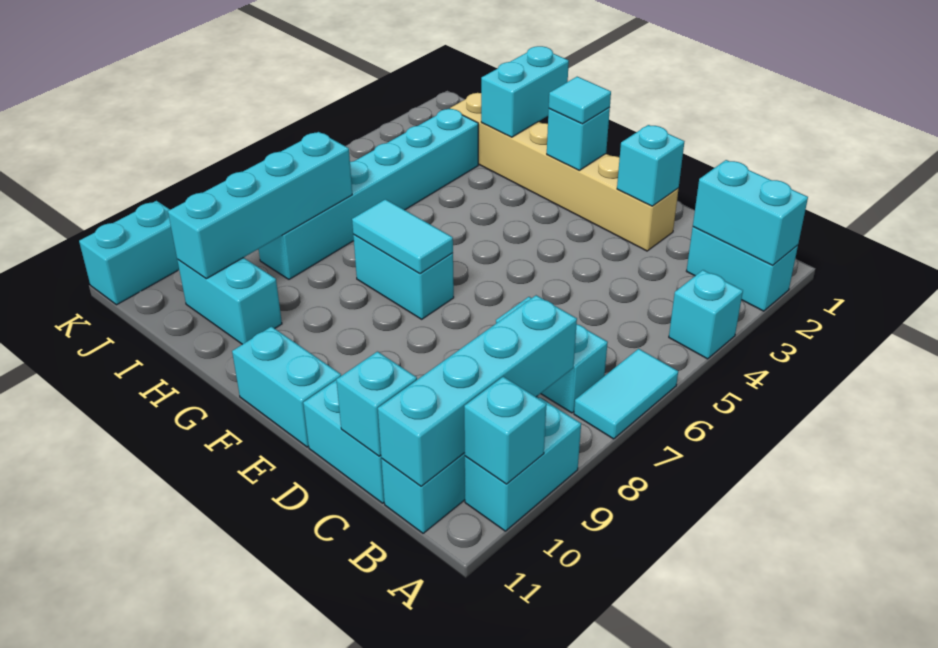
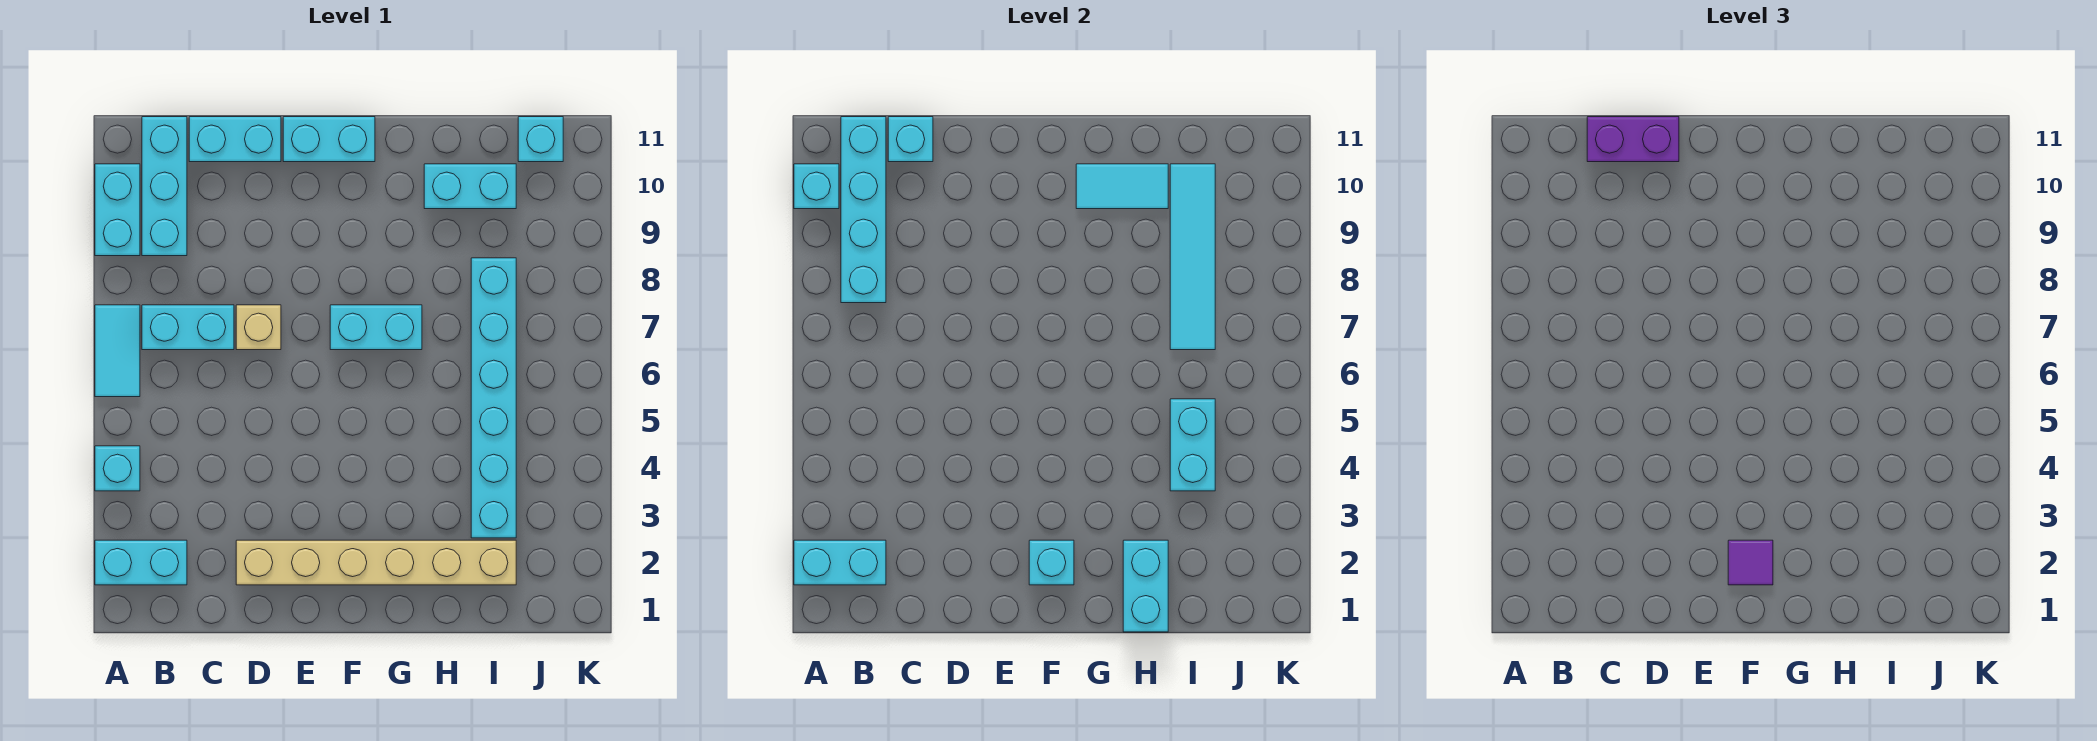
none -> purple 1x2 brick [1587,117,1679,162]
cyan 1x1 brick [617,125,685,206] -> cyan 1x1 brick moved to [518,117,563,162]
none -> tan 1x1 brick [236,305,281,350]
cyan 1x1 tile [549,77,611,124] -> purple 1x1 tile [1728,540,1773,585]
cyan 1x2 tile [352,199,453,274] -> cyan 1x2 tile moved to [1076,164,1168,209]
cyan 1x4 brick [168,132,352,279] -> cyan 1x4 tile [1170,164,1215,350]
cyan 1x2 brick [79,201,179,305] -> cyan 1x2 brick moved to [1170,399,1215,491]

